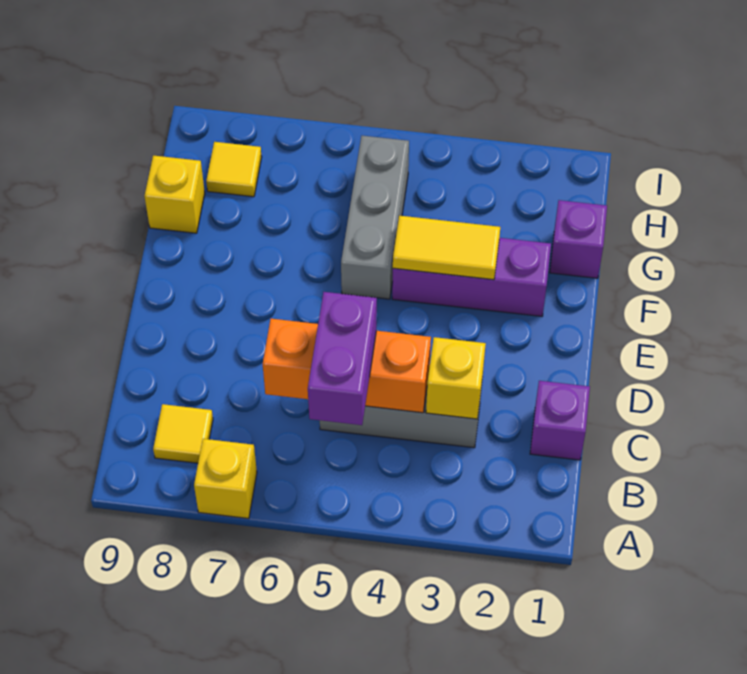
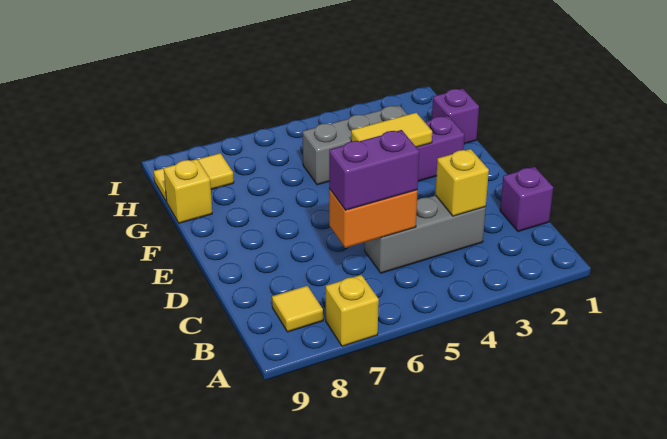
purple 1x2 brick [308,292,377,425] -> purple 1x2 brick turned to [329,130,419,210]
orange 1x3 brick [263,319,431,413] -> orange 1x2 brick [329,189,418,248]
grey 1x3 brick [341,136,409,299] -> grey 1x3 brick turned to [303,105,407,185]
yellow 1x1 tile [206,142,262,197] -> yellow 1x2 tile [154,153,234,202]

